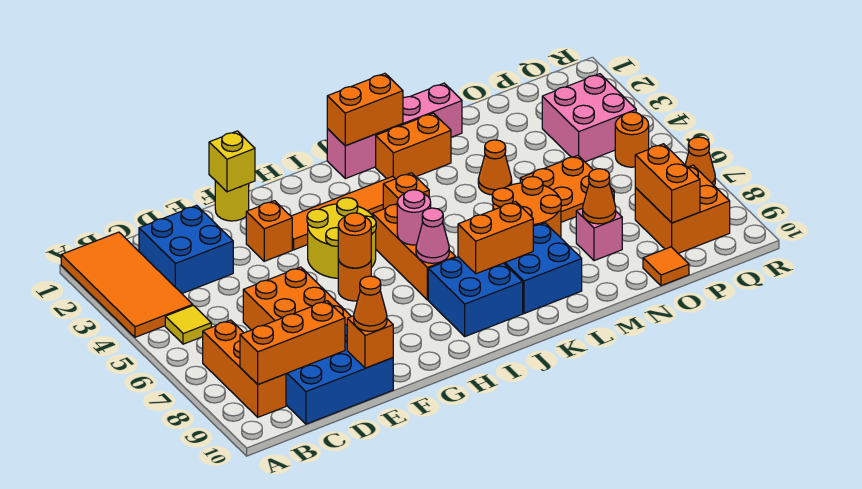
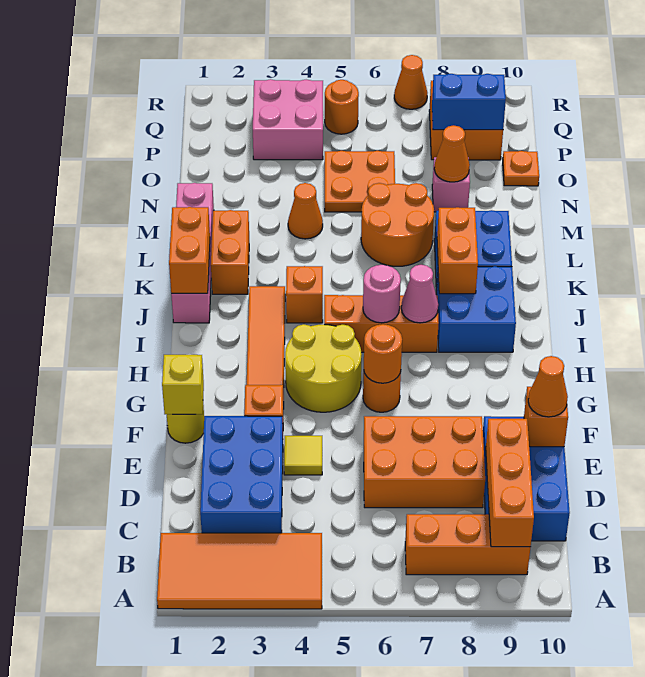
yellow 1x1 tile [165,305,211,344] -> yellow 1x1 tile moved to [284,436,322,475]
blue 2x2 brick [139,205,233,293] -> blue 2x3 brick [200,416,283,533]
orange 1x1 tile [643,247,689,286] -> orange 1x1 plate [503,151,539,186]
orange 1x2 brick [635,144,700,223] -> blue 1x2 brick [432,74,506,130]

